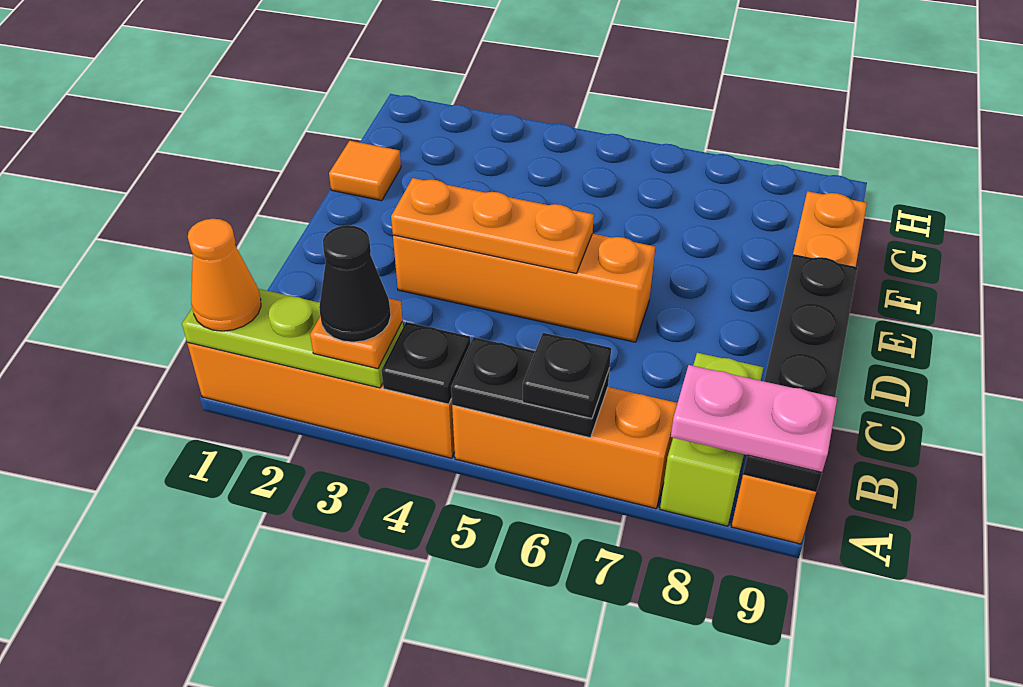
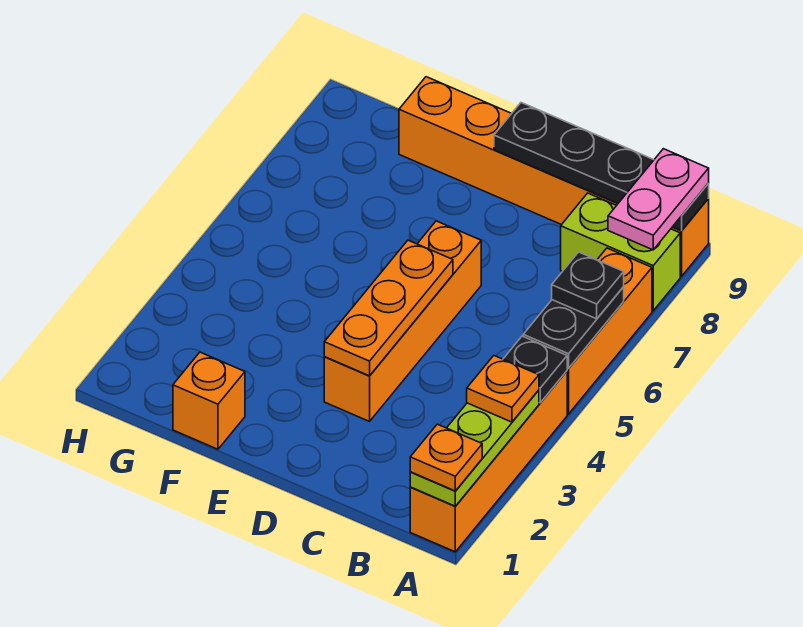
orange 1x1 cone [188,219,261,331] -> orange 1x1 plate [410,424,482,491]
black 1x1 cone [319,225,391,342] -> none
orange 1x1 tile [329,141,401,201] -> orange 1x1 brick [173,352,245,449]

